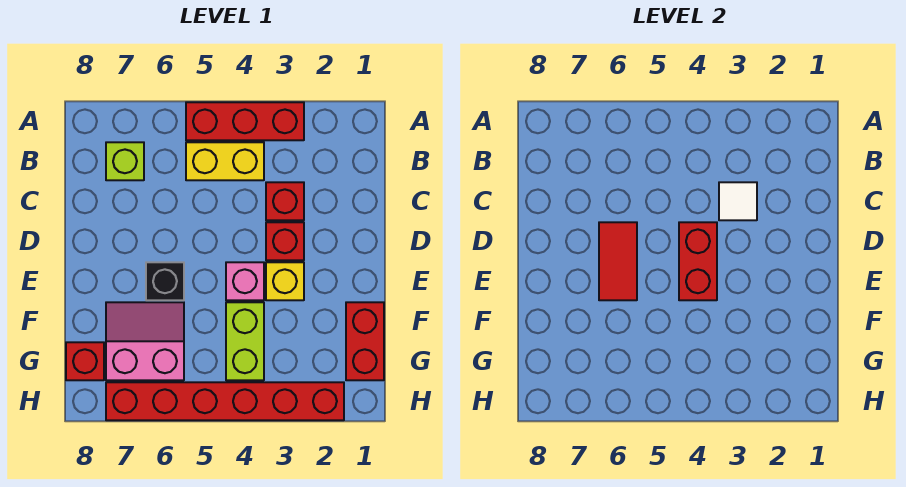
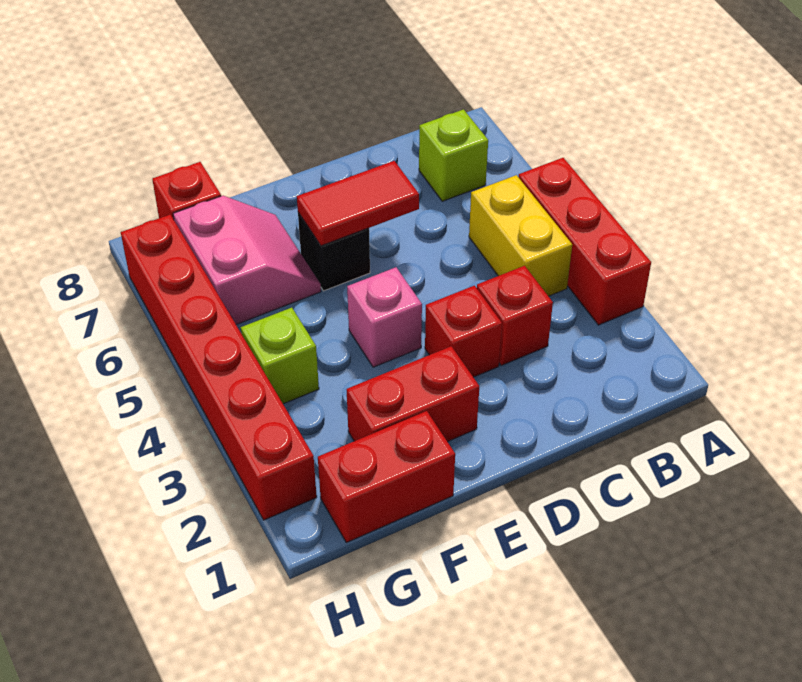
white 1x1 tile [719,182,757,220] -> none
red 1x2 brick [679,222,717,300] -> red 1x2 brick moved to [346,346,479,442]
yellow 1x1 brick [266,262,304,300] -> none
lime 1x2 brick [226,302,264,380] -> lime 1x1 brick [241,308,319,404]

